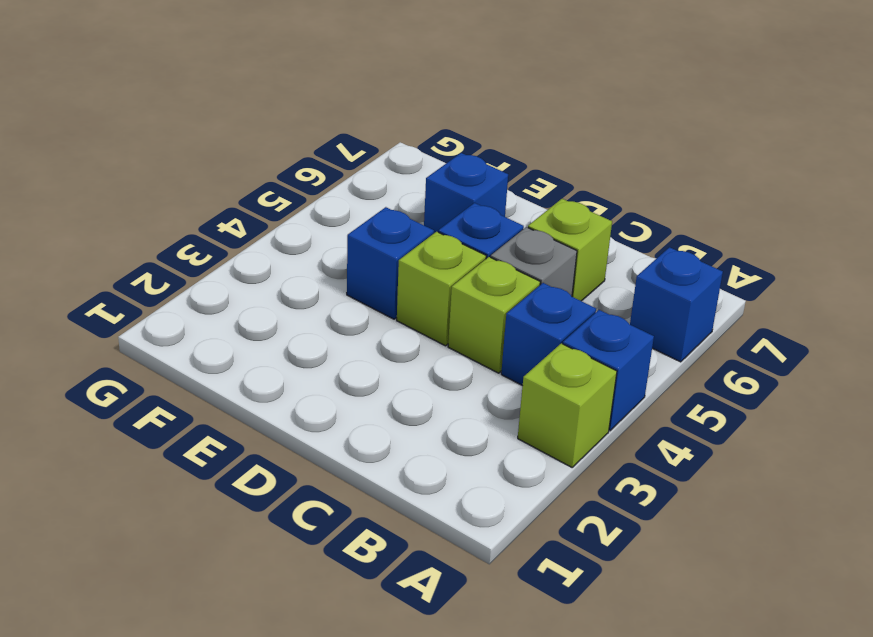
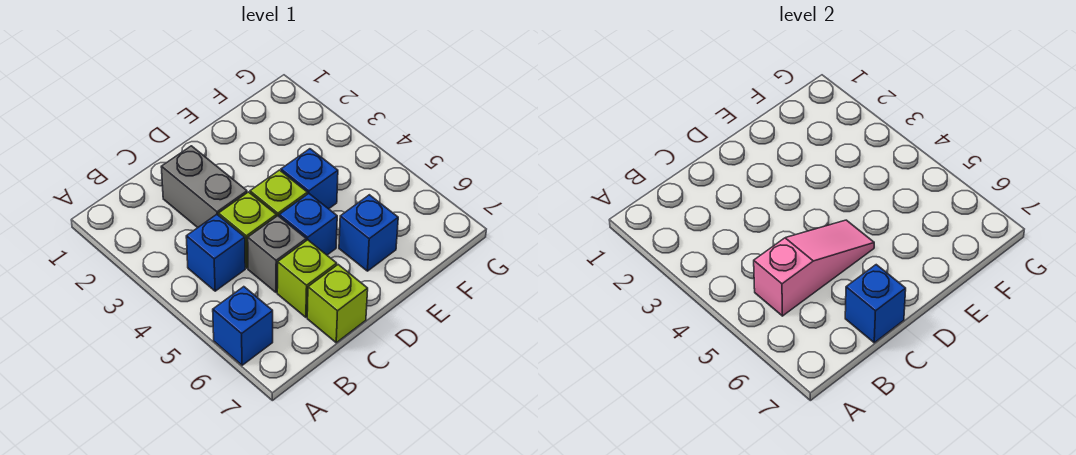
lime 1x1 brick [518,343,617,467] -> lime 1x1 brick moved to [307,265,368,343]
blue 1x1 brick [563,310,654,431] -> blue 1x1 brick moved to [845,265,906,343]
none -> pink 1x3 slope [754,220,874,316]
none -> grey 1x2 brick [161,146,247,228]

